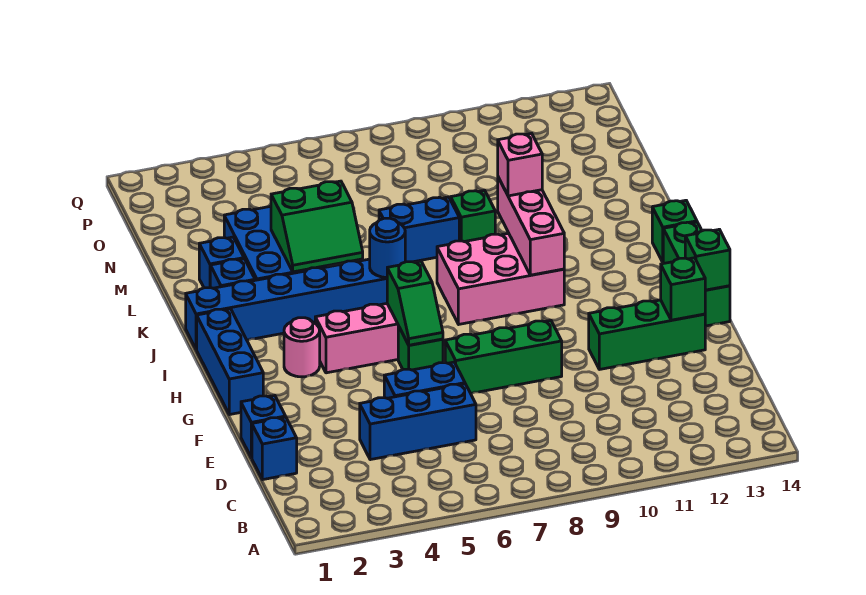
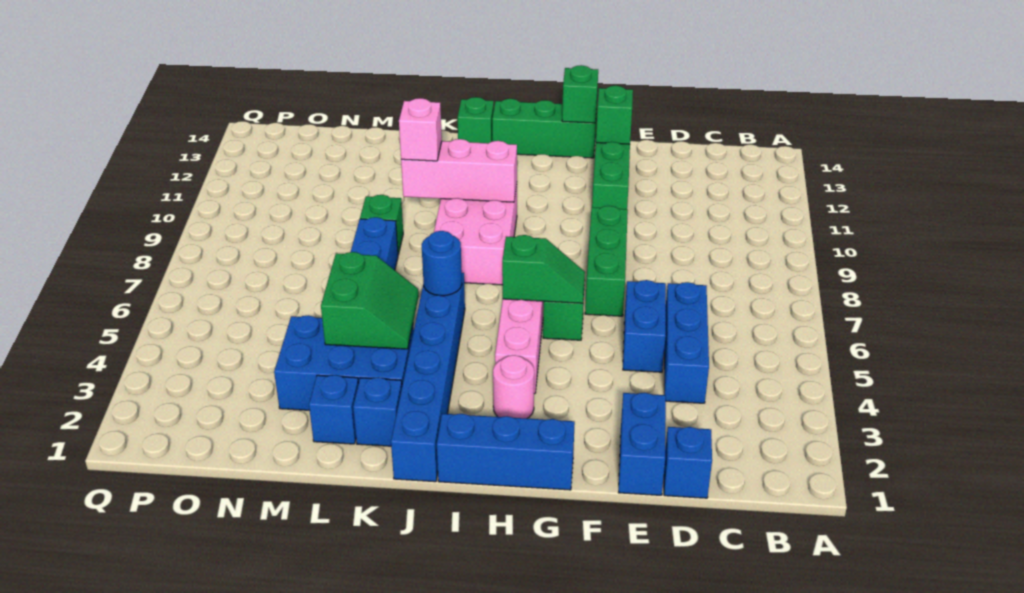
blue 1x1 brick [241,396,286,458] -> blue 1x2 brick [618,393,666,495]

